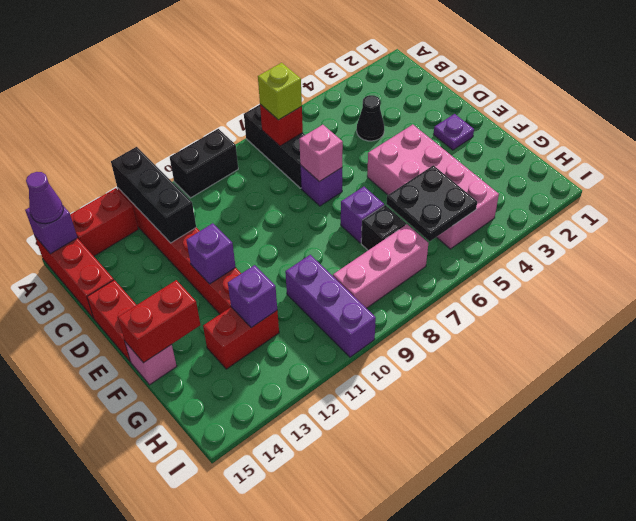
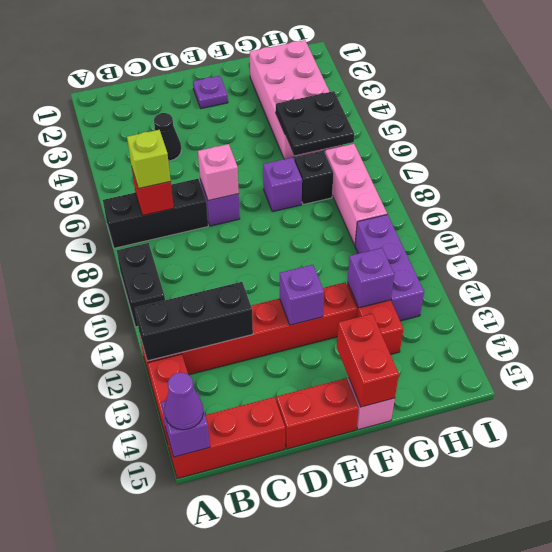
pink 2x4 brick [367,125,499,249] -> pink 2x4 brick turned to [250,40,342,159]
purple 1x3 brick [285,255,376,357] -> purple 1x3 brick turned to [355,215,424,321]

